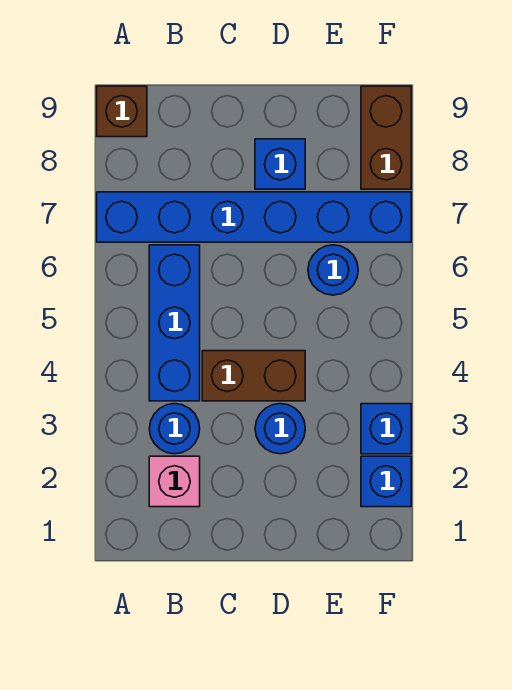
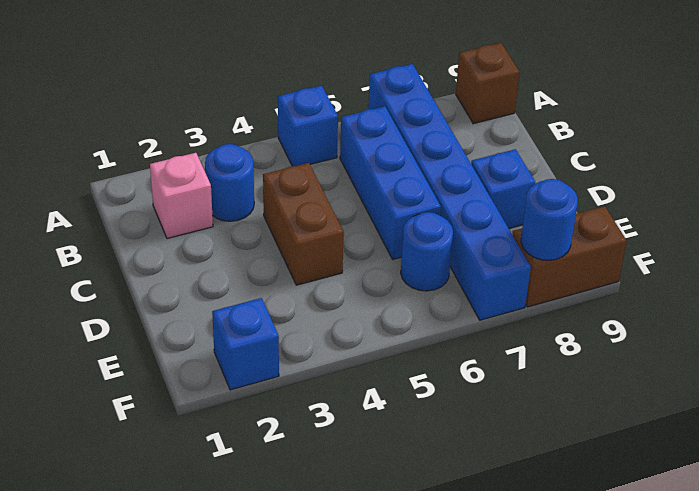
blue 1x3 brick [149,245,200,401] -> blue 1x3 brick turned to [340,107,441,259]
blue 1x1 round brick [255,404,305,454] -> blue 1x1 round brick moved to [521,179,578,260]
blue 1x1 brick [361,404,411,454] -> blue 1x1 brick moved to [278,86,338,166]

